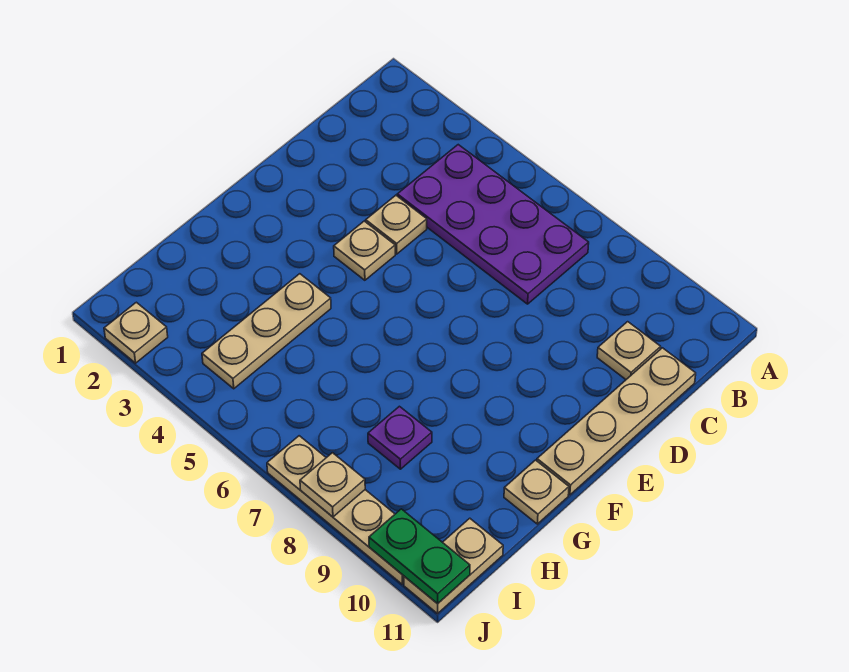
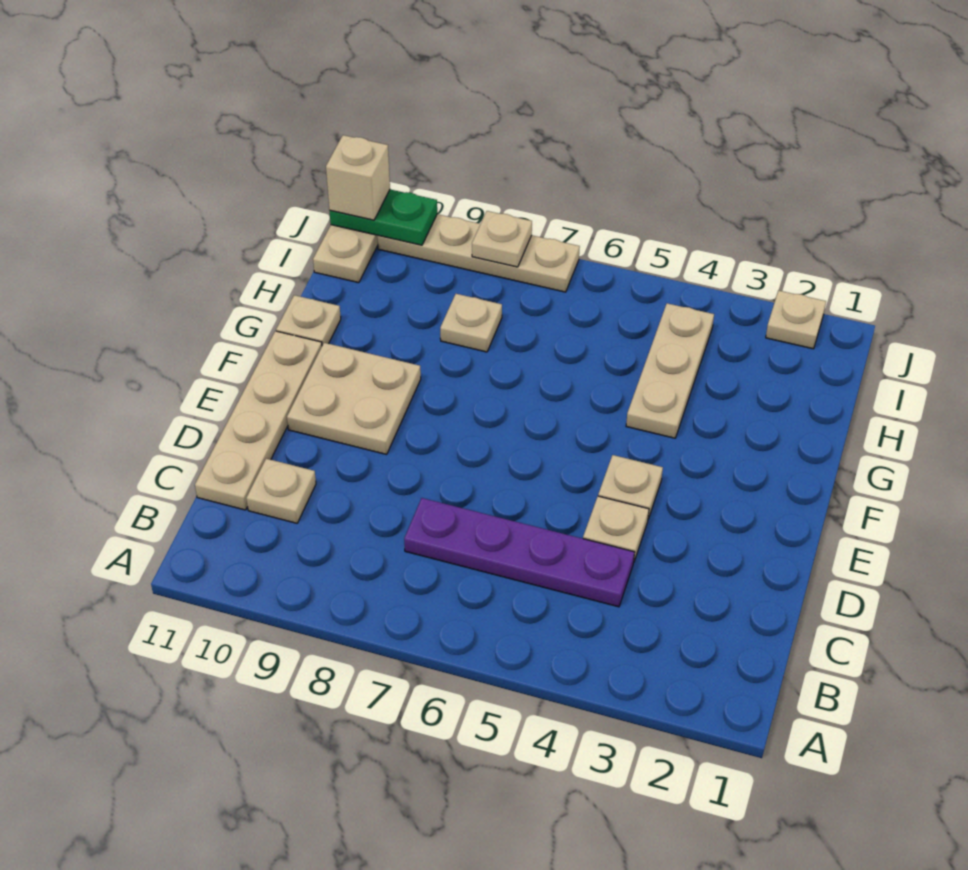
purple 2x4 plate [397,145,589,304] -> purple 1x4 plate [404,498,634,607]
none -> tan 2x2 plate [287,343,421,454]
purple 1x1 plate [368,406,432,469] -> tan 1x1 plate [440,294,502,352]
none -> tan 1x1 brick [326,135,390,220]

